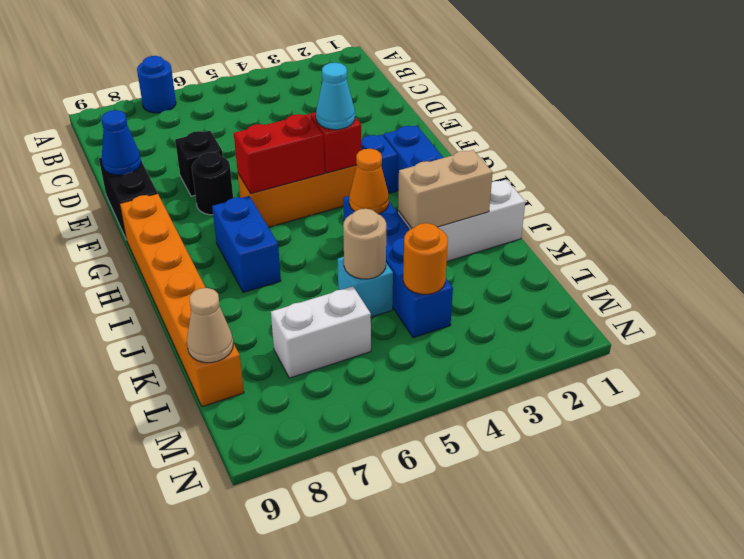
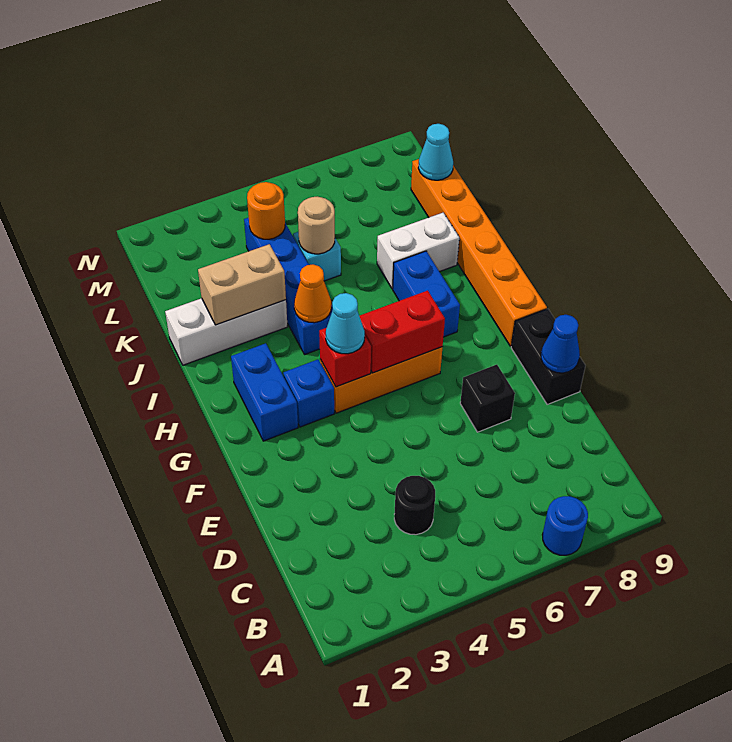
black 1x1 round brick [192,152,233,215] -> black 1x1 round brick moved to [394,476,435,535]
white 1x2 brick [271,286,371,378] -> white 1x2 brick moved to [377,213,459,289]
tan 1x1 cone [187,288,233,363] -> cyan 1x1 cone [418,124,453,180]

